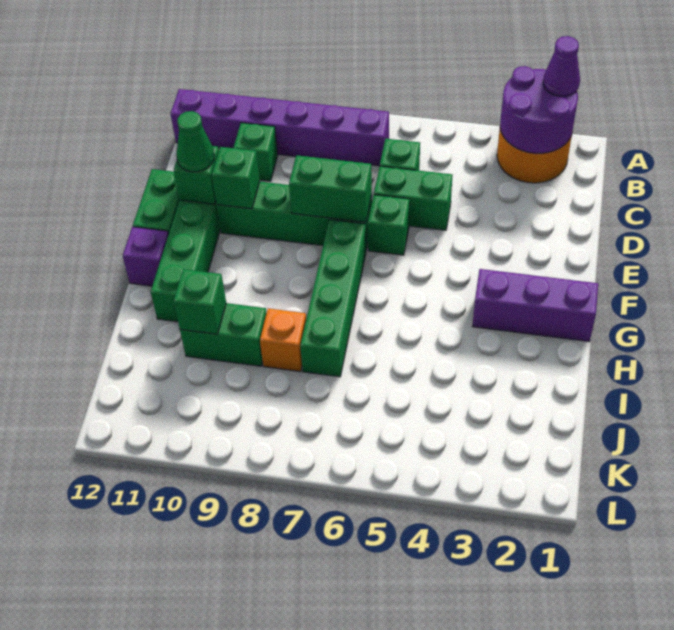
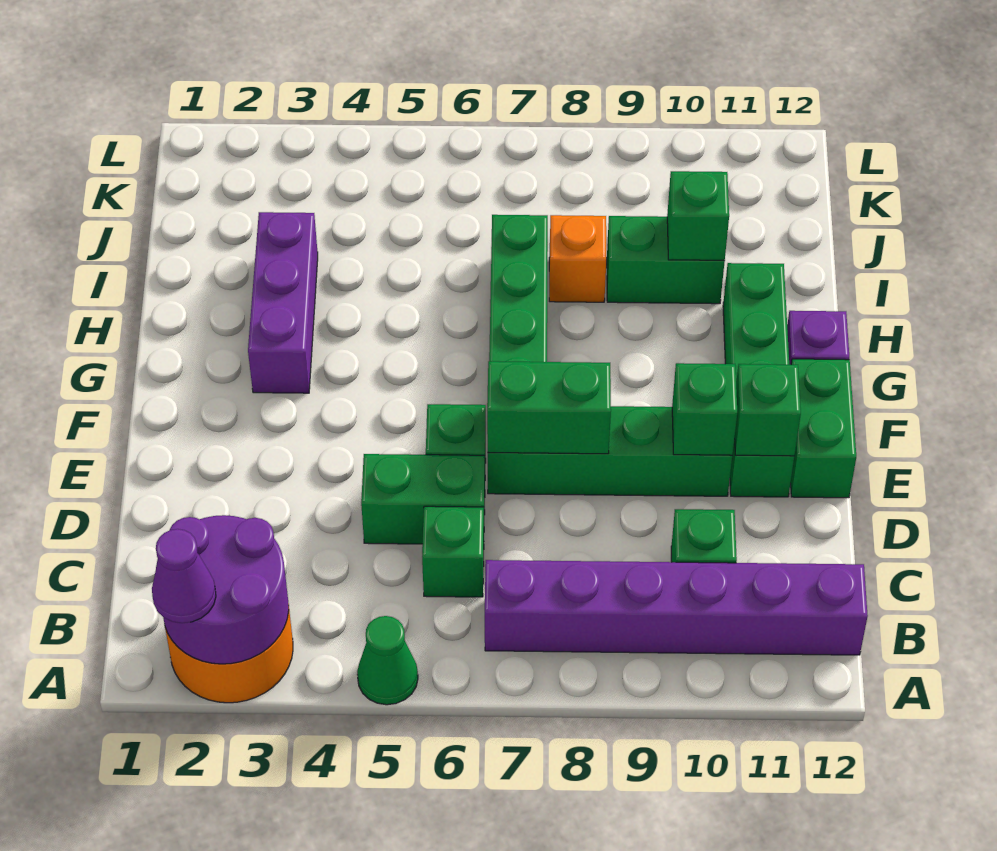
green 1x1 cone [176,111,214,172] -> green 1x1 cone moved to [357,616,418,705]
purple 1x3 brick [473,269,598,342] -> purple 1x3 brick turned to [248,212,318,393]

